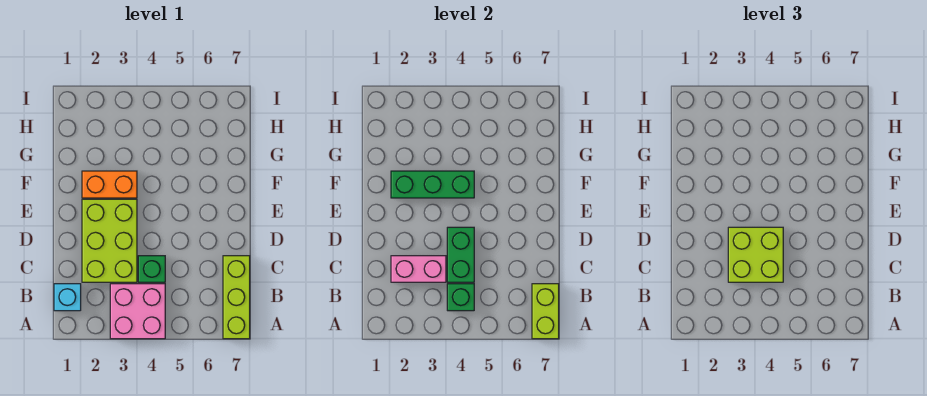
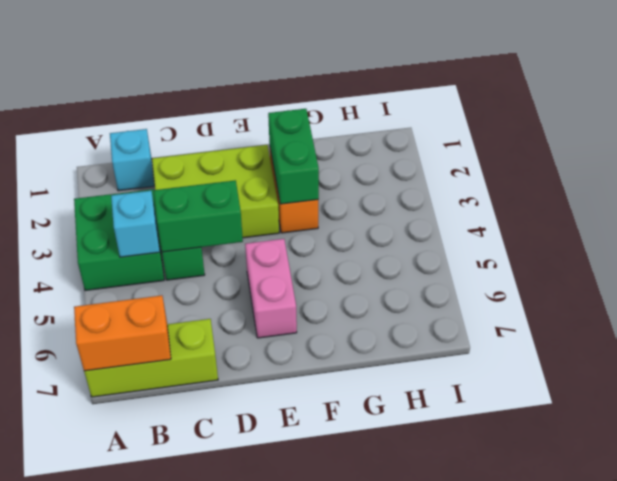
pink 2x2 brick [110,284,165,339] -> green 2x2 brick [74,189,164,291]
lime 1x2 brick [532,284,559,339] -> orange 1x2 brick [74,295,171,371]
green 1x1 brick [447,284,474,311] -> cyan 1x1 brick [111,191,160,257]
pink 1x2 brick [391,256,446,282] -> pink 1x2 brick moved to [245,239,297,338]
lime 2x2 brick [728,227,783,282] -> none
green 1x3 brick [391,171,474,198] -> green 1x2 brick [268,109,319,204]

